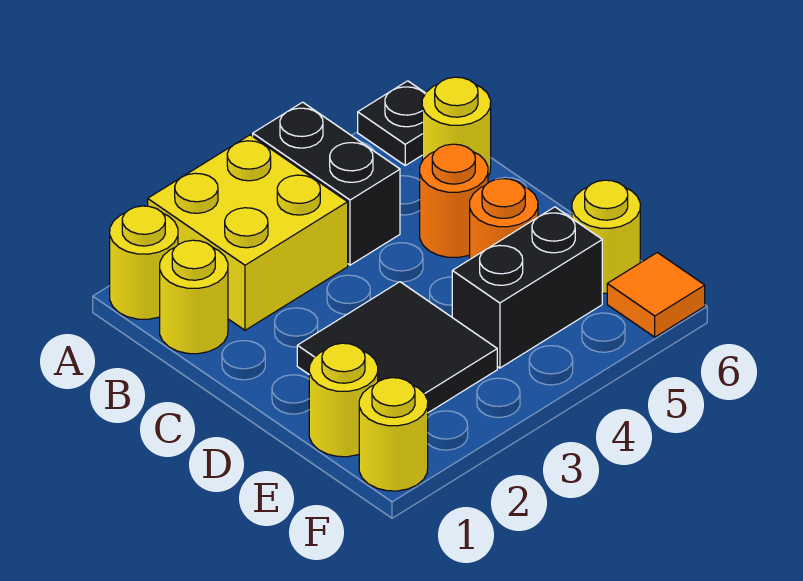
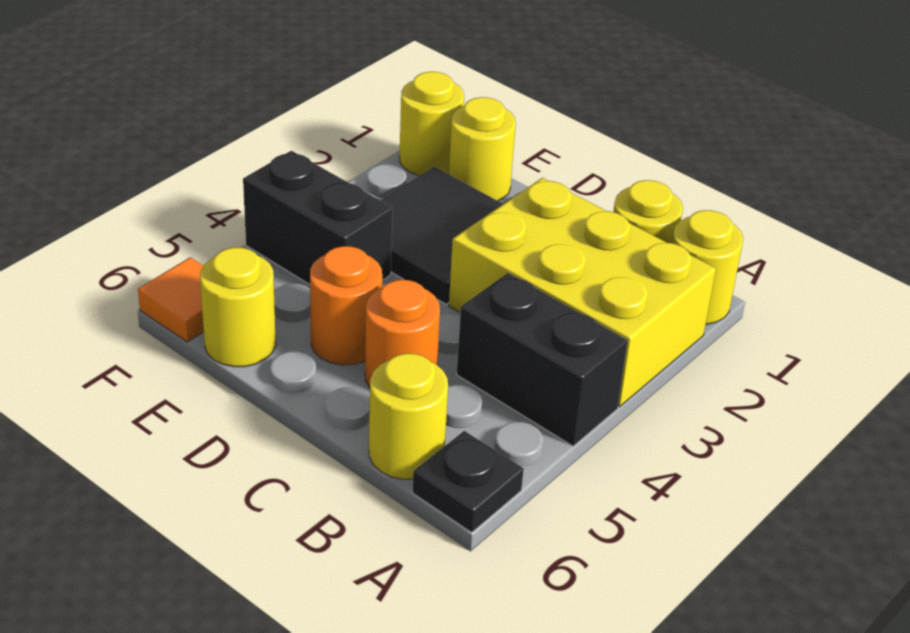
yellow 2x2 brick [148,135,348,330] -> yellow 2x3 brick [449,178,716,407]
black 1x2 brick [452,207,602,368] -> black 1x2 brick turned to [243,151,392,285]

